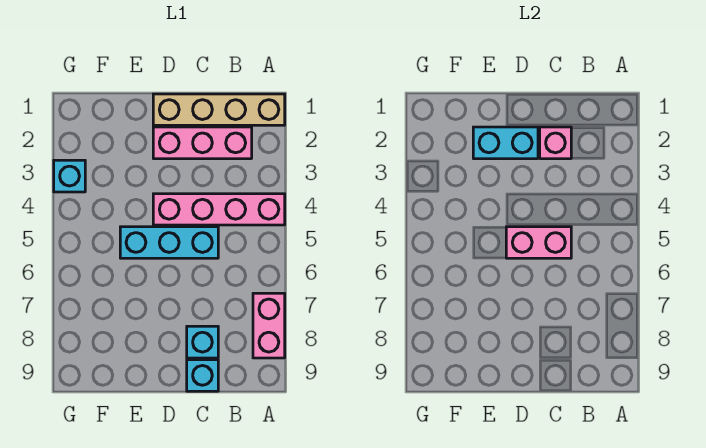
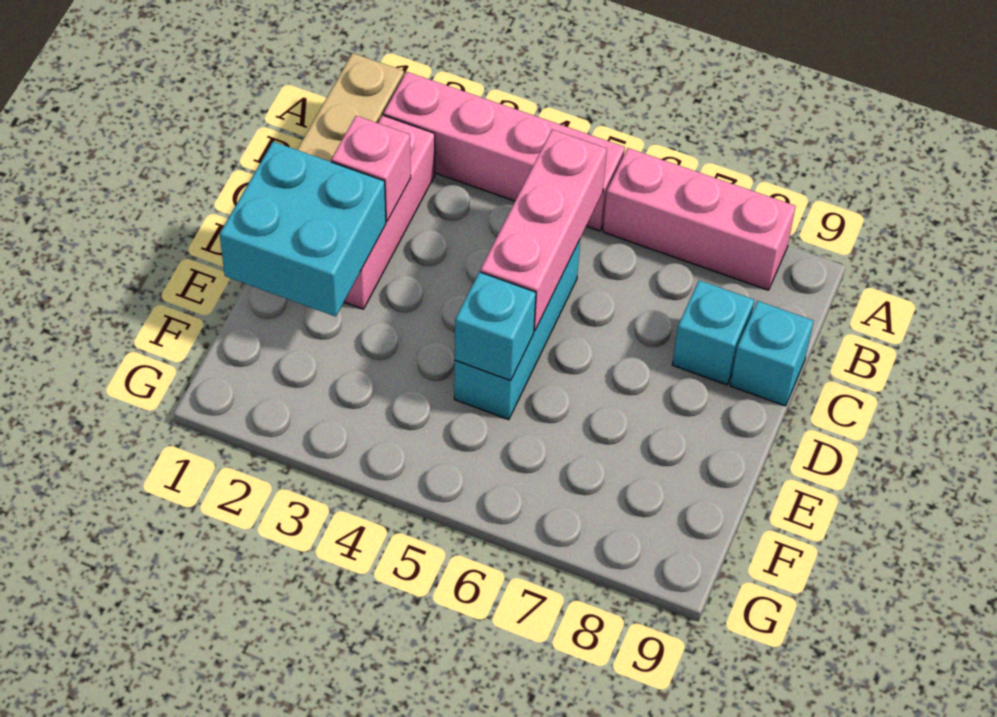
pink 1x4 brick [153,194,285,225] -> pink 1x4 brick turned to [384,72,625,231]
pink 1x2 brick [253,293,285,358] -> pink 1x3 brick [603,148,796,290]
pink 1x2 brick [506,227,571,258] -> pink 1x3 brick [480,130,607,331]
cyan 1x2 brick [473,127,538,159] -> cyan 2x2 brick [220,142,386,317]
cyan 1x1 brick [54,160,85,192] -> cyan 1x1 brick moved to [455,272,536,380]

